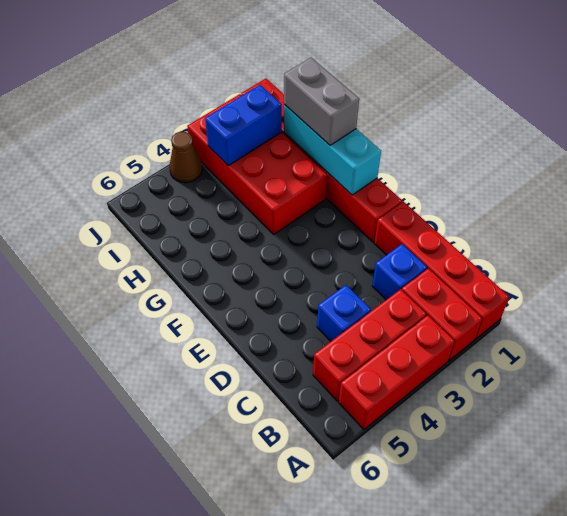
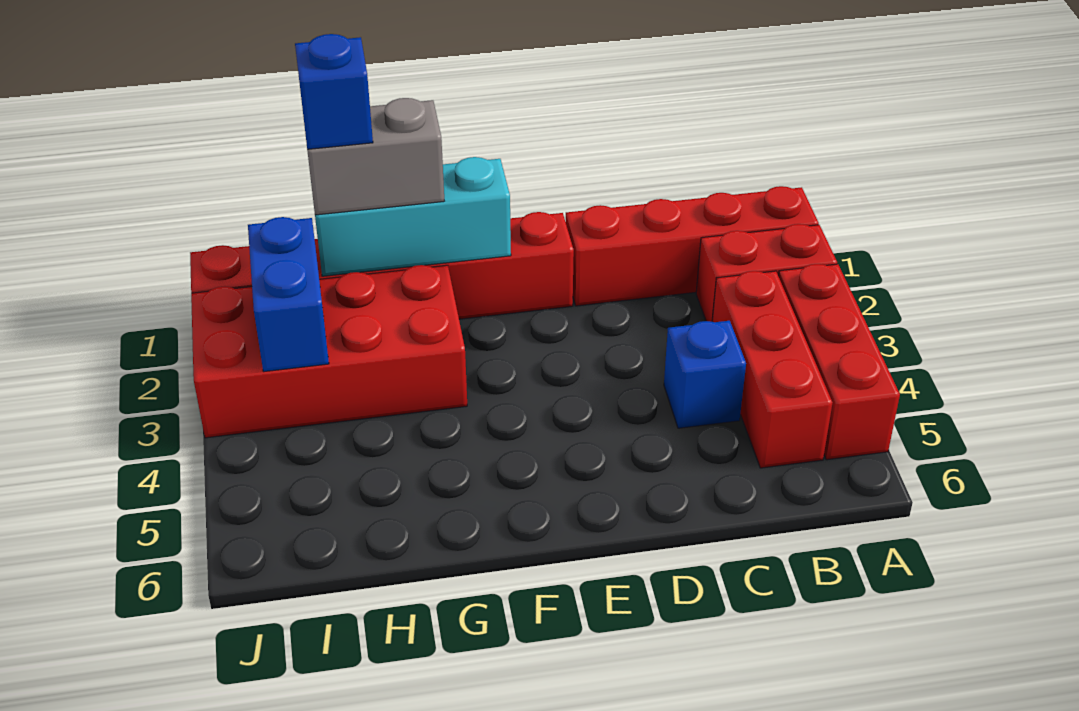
blue 1x1 brick [372,244,427,300] -> blue 1x1 brick moved to [295,34,373,149]
brown 1x1 cone [169,132,202,183] -> none

